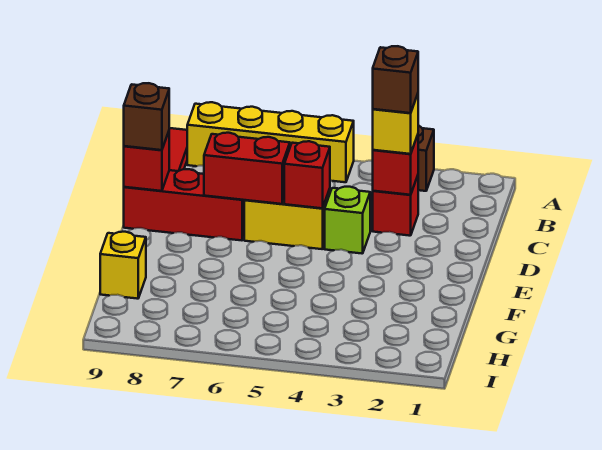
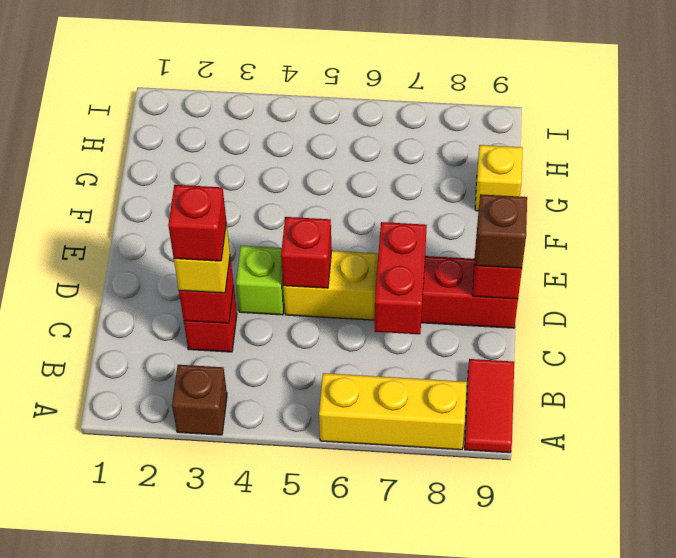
yellow 1x4 brick [187,102,354,182] -> yellow 1x3 brick [319,373,467,450]
brown 1x1 brick [373,46,418,113] -> red 1x1 brick [168,185,226,261]
red 1x2 brick [204,133,290,204] -> red 1x2 brick turned to [375,222,427,334]

